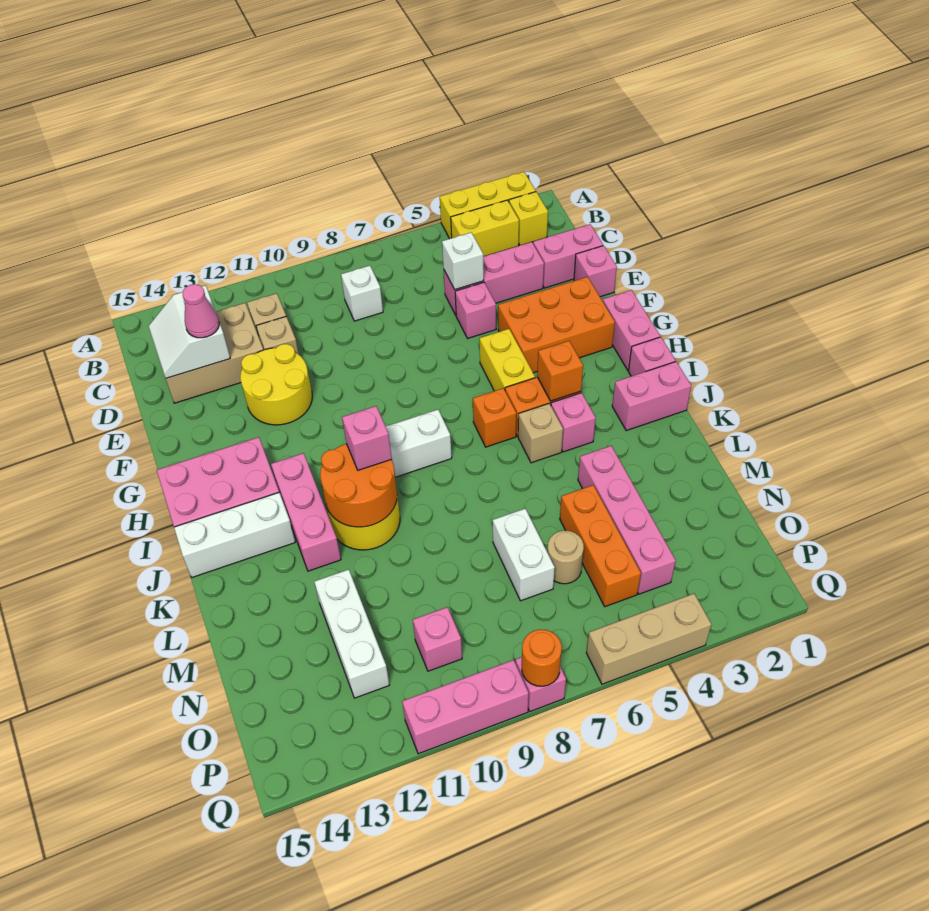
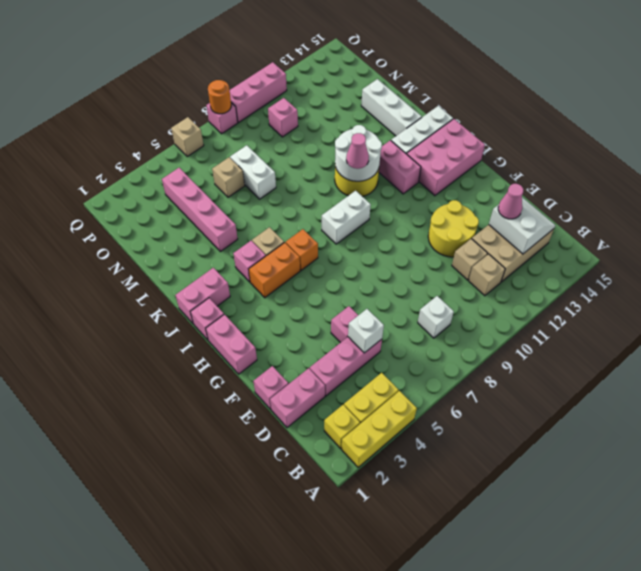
orange 2x3 brick [498,277,615,373] -> none
yellow 1x2 brick [479,329,535,391] -> none
orange 1x1 brick [537,341,583,401] -> none
pink 1x3 brick [271,453,341,571] -> pink 1x2 brick [379,140,421,194]
orange 2x2 round brick [320,444,397,527] -> white 2x2 round brick [335,125,382,181]
pink 1x1 brick [342,406,392,470] -> pink 1x1 cone [346,133,369,169]
orange 1x3 brick [560,485,641,607] -> none
white 1x3 brick [314,569,389,698] -> white 1x3 brick moved to [361,79,422,136]
tan 1x1 round brick [547,531,584,584] -> tan 1x1 brick [212,157,245,197]
tan 1x3 brick [587,594,711,684] -> tan 1x1 brick [171,117,204,157]

